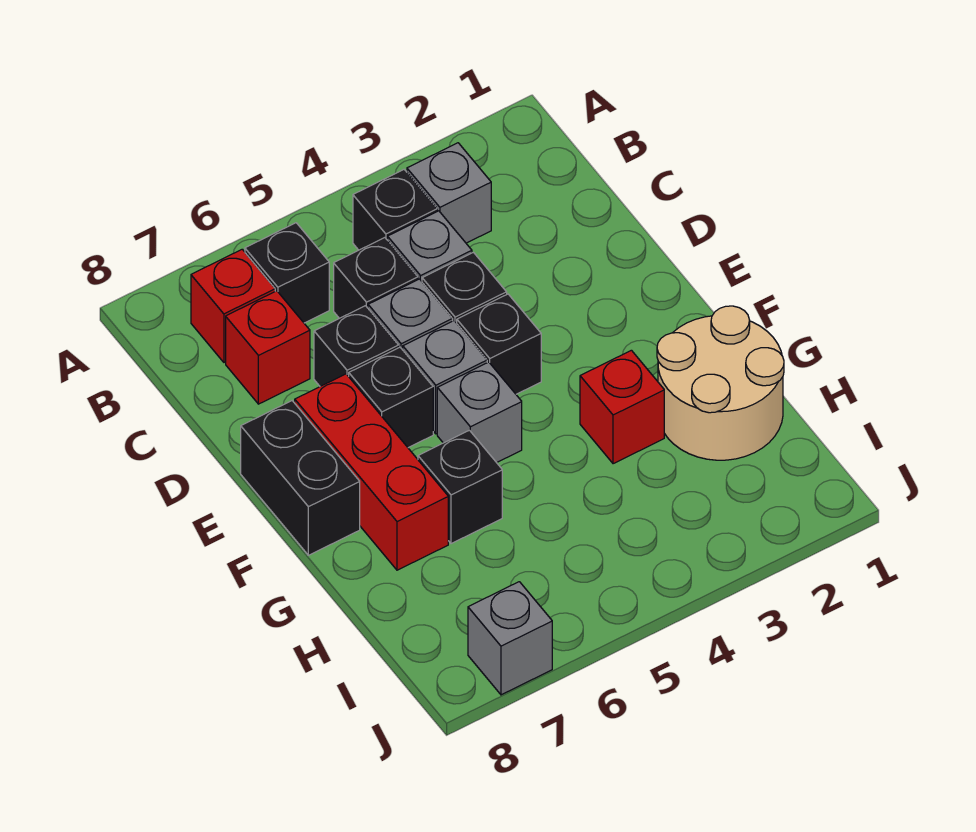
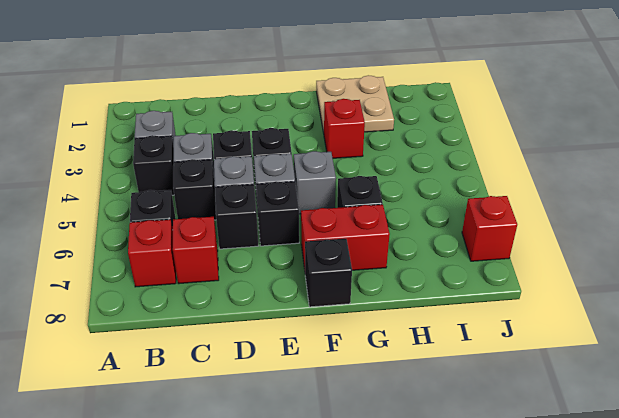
red 1x3 brick [295,374,448,570] -> red 1x2 brick [301,205,390,270]
black 1x2 brick [241,401,360,555] -> black 1x1 brick [305,239,352,307]
tan 2x2 round brick [657,306,784,460] -> tan 2x2 plate [316,75,394,133]
grey 1x1 brick [468,582,552,695] -> red 1x1 brick [462,196,517,261]

